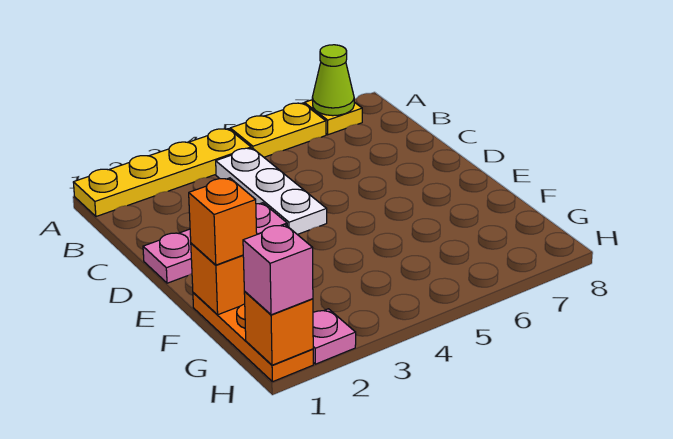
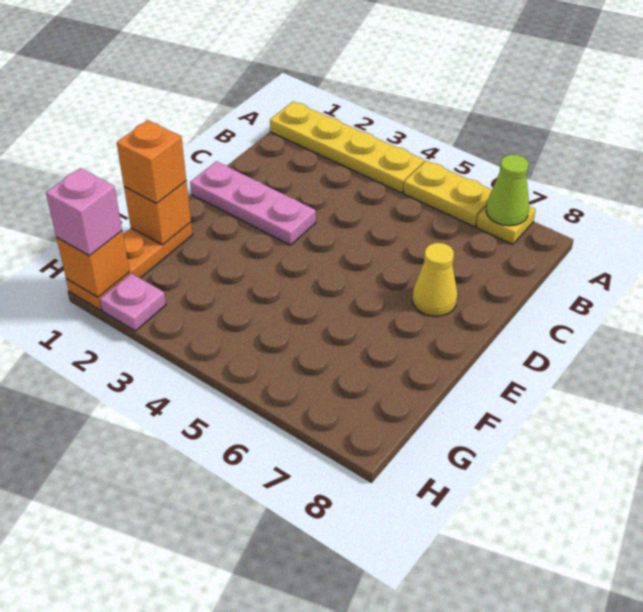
white 1x3 plate [216,148,327,235] -> none
none -> yellow 1x1 cone [412,243,457,316]

